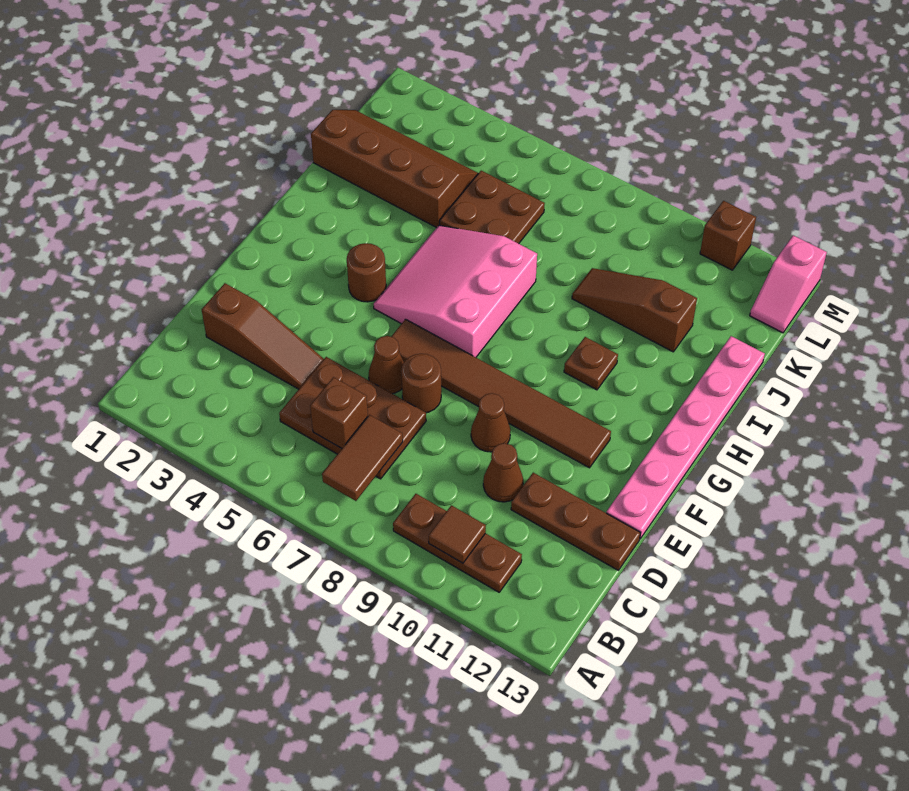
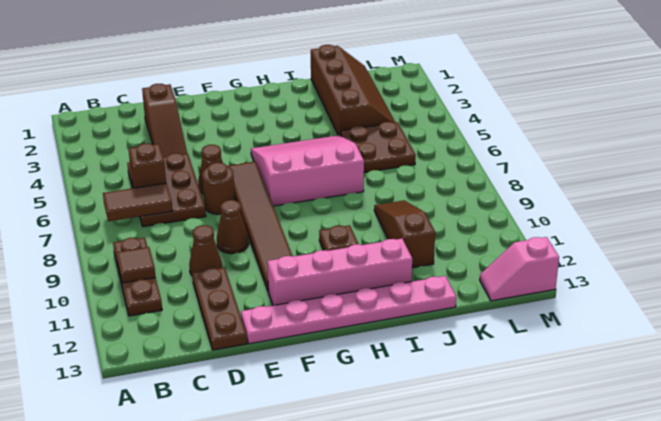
none -> pink 1x4 brick [267,239,412,305]
brown 1x1 round brick [347,243,386,302] -> none
brown 1x1 brick [700,201,756,270] -> none

